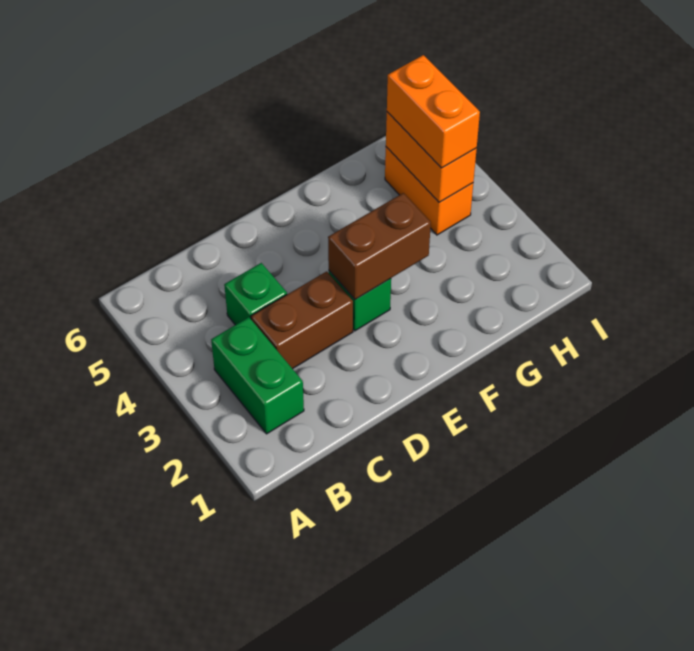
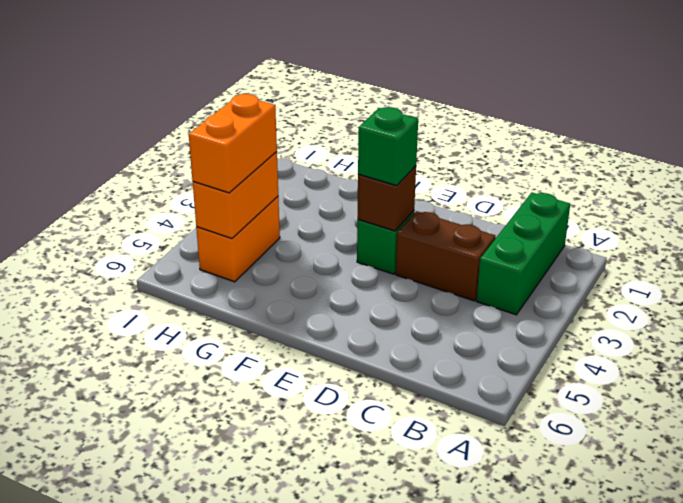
green 1x2 brick [211,317,304,434] -> green 1x3 brick [477,193,570,315]
green 1x1 brick [224,263,287,325] -> green 1x1 brick moved to [358,107,418,186]
brown 1x2 brick [328,193,431,300] -> brown 1x1 brick [357,166,416,231]

